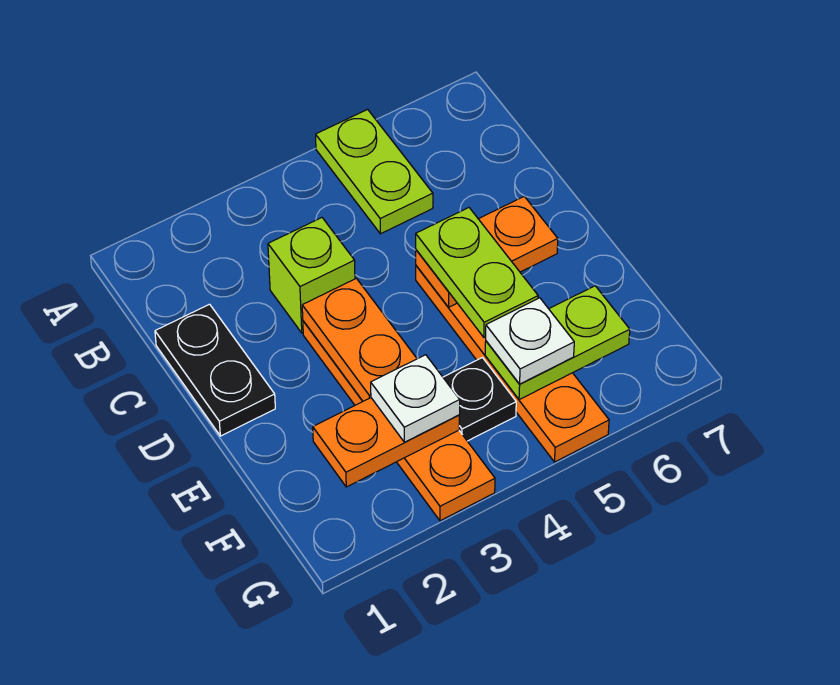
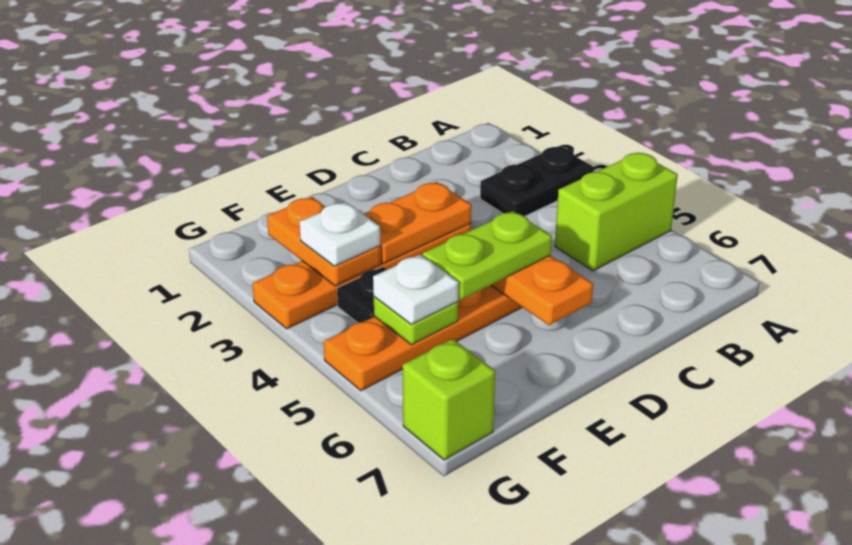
lime 1x2 plate [316,109,433,234] -> lime 1x2 brick [555,152,678,271]
black 1x2 plate [155,304,275,436] -> black 1x2 plate moved to [480,147,593,216]
lime 1x1 brick [268,218,355,333] -> lime 1x1 brick moved to [403,339,495,460]
lime 1x2 plate [485,286,630,400] -> lime 1x1 plate [374,297,458,345]

